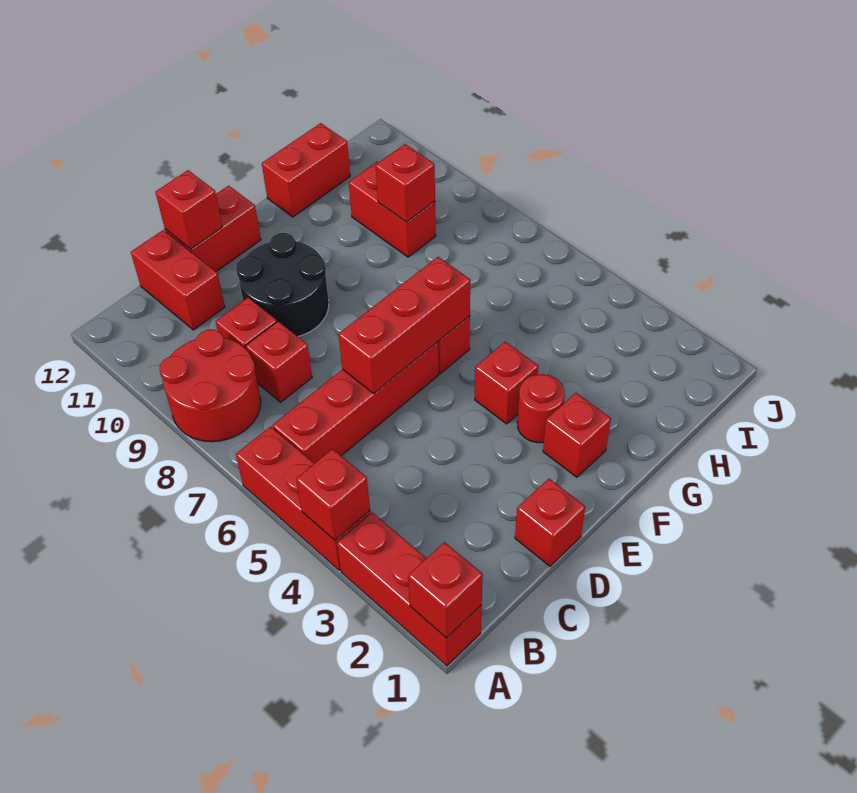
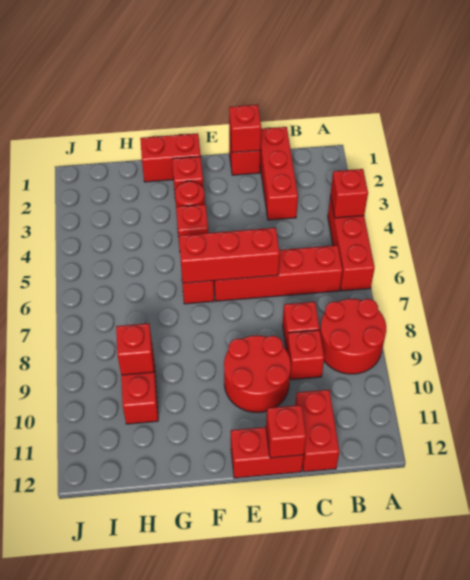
red 1x3 brick [337,512,482,666] -> red 1x3 brick moved to [260,127,298,220]
red 1x1 brick [408,542,483,638] -> red 1x1 brick moved to [229,105,261,153]
black 2x2 round brick [236,233,329,336] -> red 2x2 round brick [224,335,291,412]
red 1x2 brick [262,123,350,217] -> red 1x2 brick moved to [140,133,201,182]

